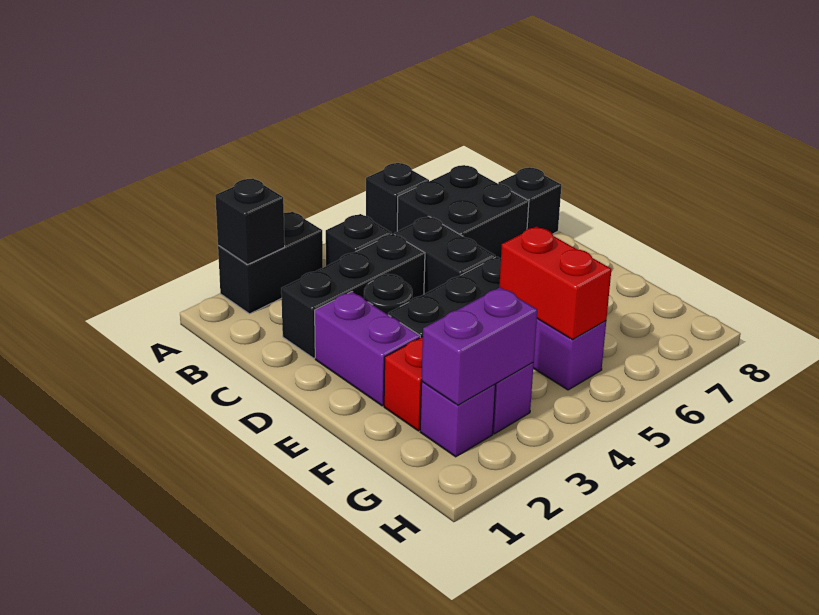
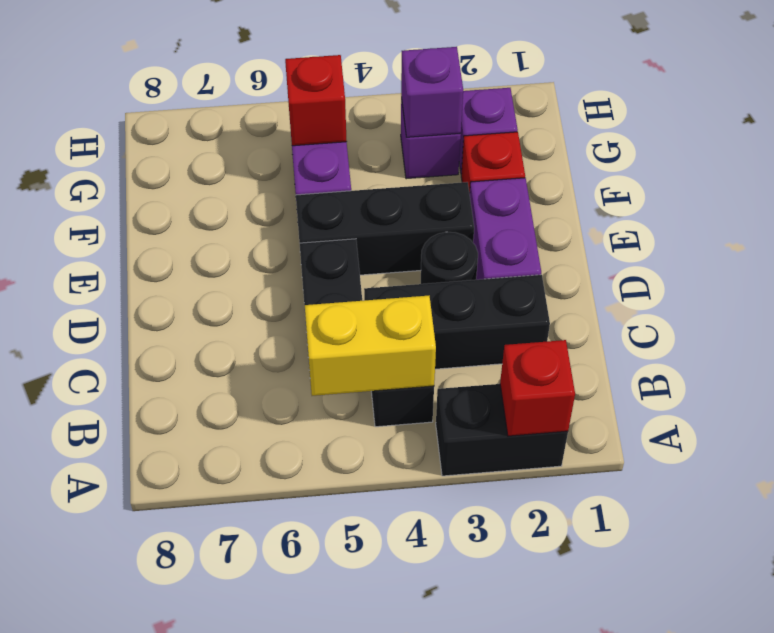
black 1x1 brick [215,179,285,265] -> red 1x1 brick [500,340,575,436]
black 1x1 brick [366,163,429,234] -> none
none -> yellow 1x2 brick [304,296,436,396]
black 2x2 brick [397,165,529,258] -> none
black 1x1 brick [498,167,561,234] -> none
red 1x2 brick [499,227,611,340] -> red 1x1 brick [285,55,347,146]
purple 1x2 brick [422,287,537,405] -> purple 1x1 brick [401,47,463,137]

